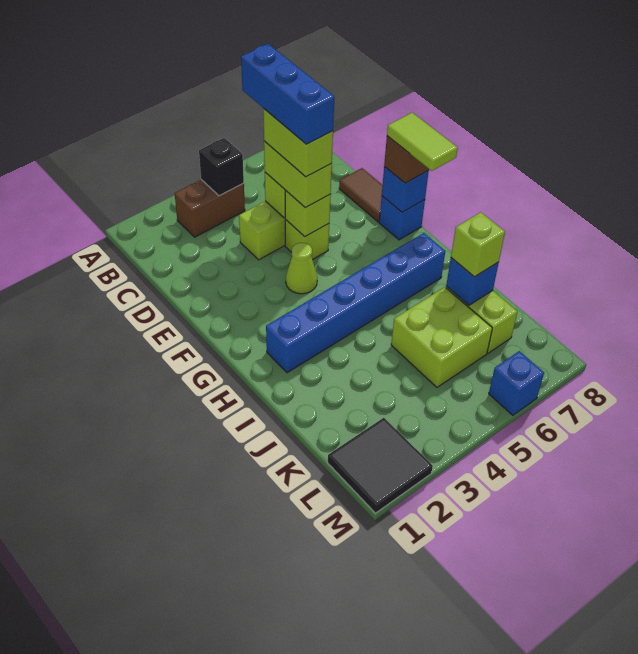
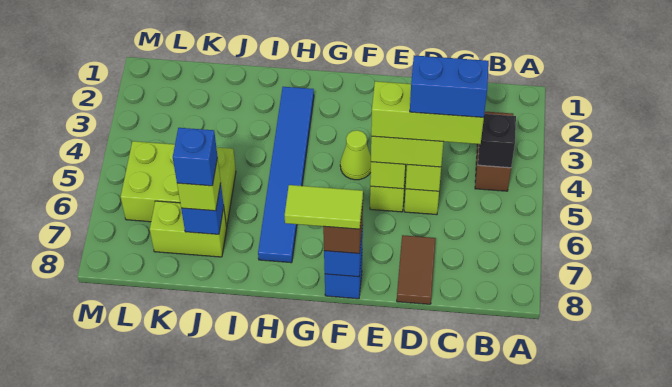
blue 1x3 brick [241,44,334,144] -> blue 1x2 brick [410,55,489,117]
lime 1x2 brick [263,109,333,177] -> lime 1x3 brick [371,81,484,144]
brown 1x2 tile [339,168,383,222] -> brown 1x2 tile turned to [397,235,436,304]
blue 1x6 brick [266,233,445,373] -> blue 1x6 tile [258,87,314,263]
lime 2x2 brick [391,287,492,387] -> lime 2x3 brick [121,141,236,228]
black 2x2 tile [328,418,433,513] -> none
blue 1x1 brick [489,351,544,415] -> blue 1x1 brick moved to [173,128,217,186]

